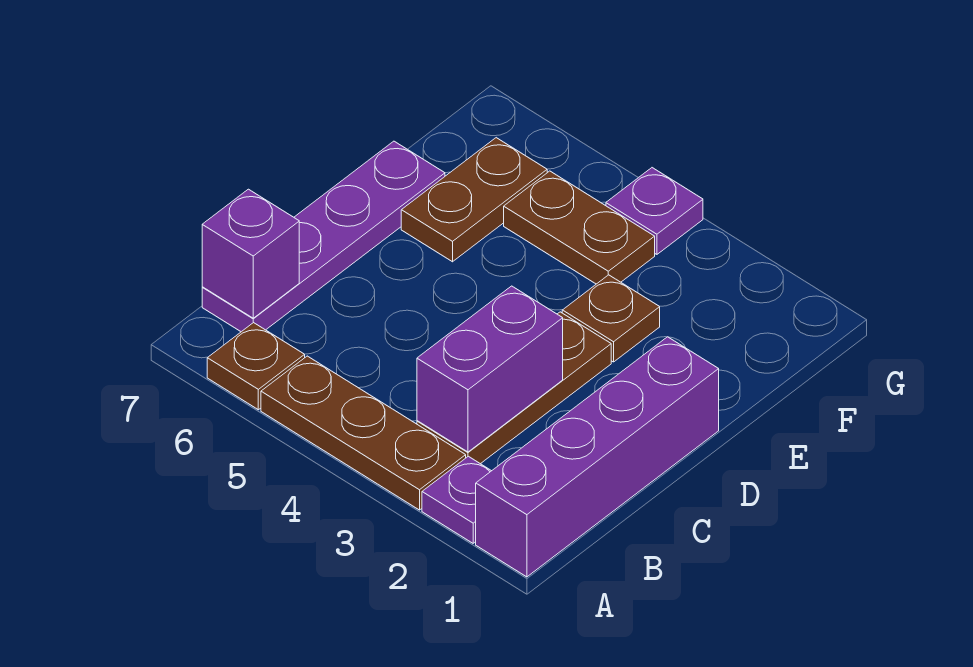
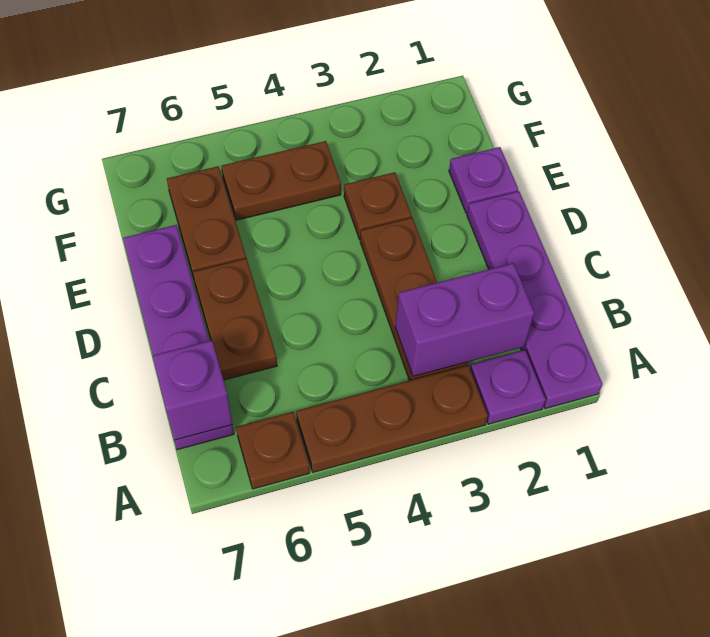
purple 1x4 brick [476,337,719,577] -> purple 1x4 plate [467,191,603,409]
purple 1x2 brick [417,286,563,452] -> purple 1x2 brick turned to [395,263,534,377]
none -> brown 1x2 plate [193,258,277,380]
purple 1x1 plate [606,168,703,254] -> purple 1x1 plate moved to [449,147,518,213]

